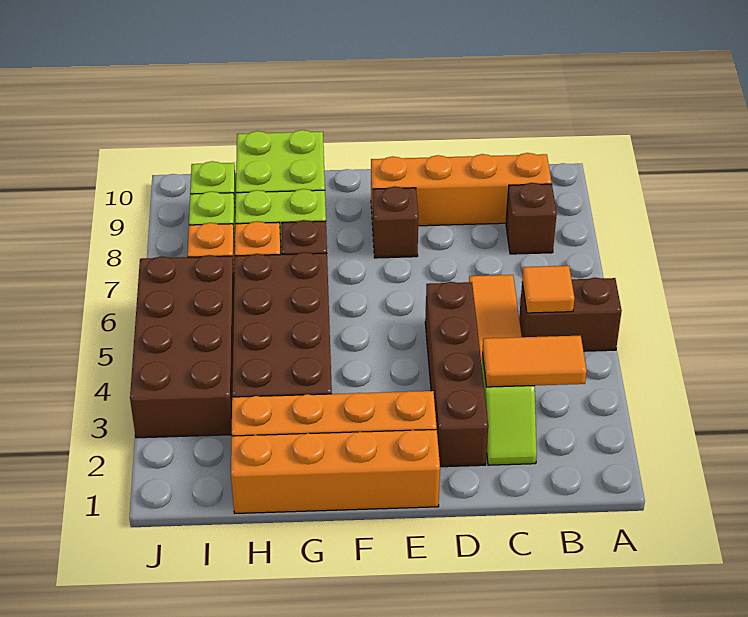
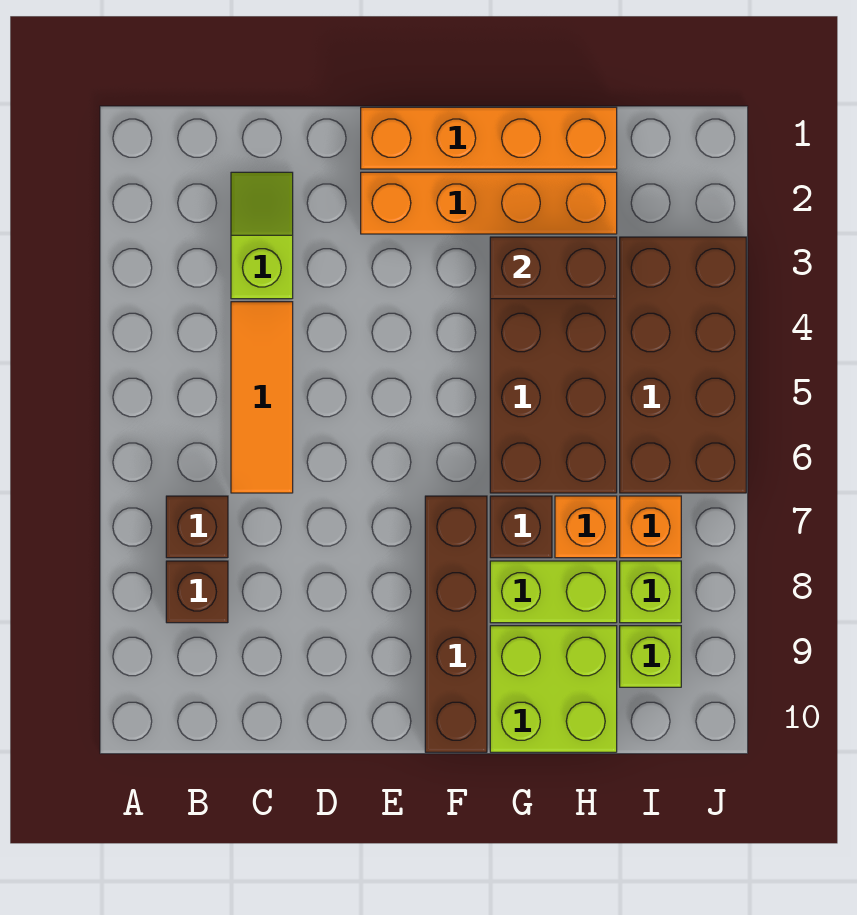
brown 1x2 brick [519,277,622,351] -> brown 1x2 brick moved to [490,237,617,299]
orange 1x2 tile [482,336,587,387] -> none
orange 1x1 tile [522,266,575,313] -> none
orange 1x4 brick [371,153,552,226] -> none
brown 1x4 brick [425,282,488,467] -> brown 1x4 brick moved to [425,496,487,752]
brown 1x1 brick [373,186,418,258] -> brown 1x1 brick moved to [166,496,228,558]

